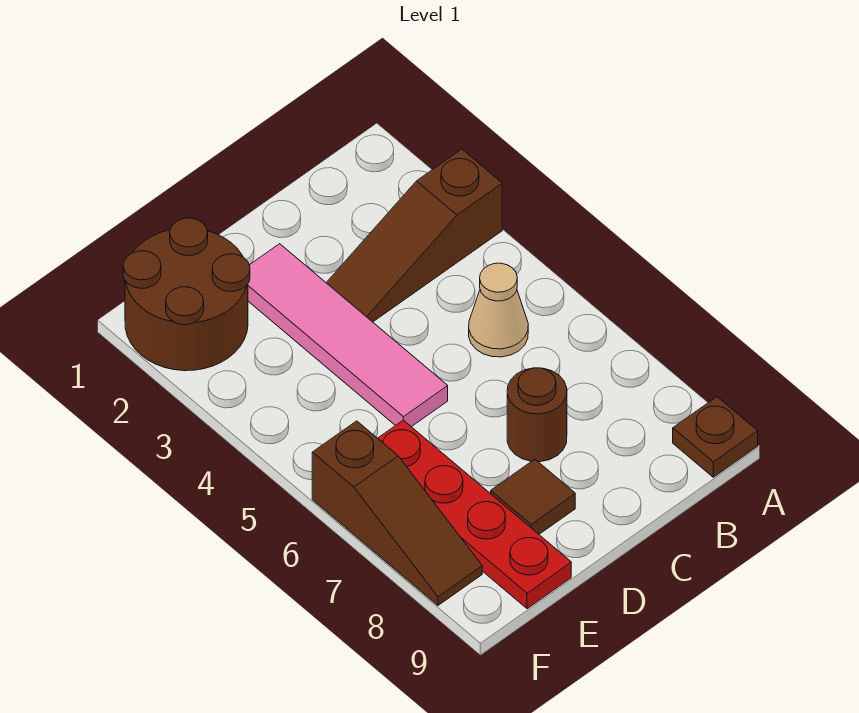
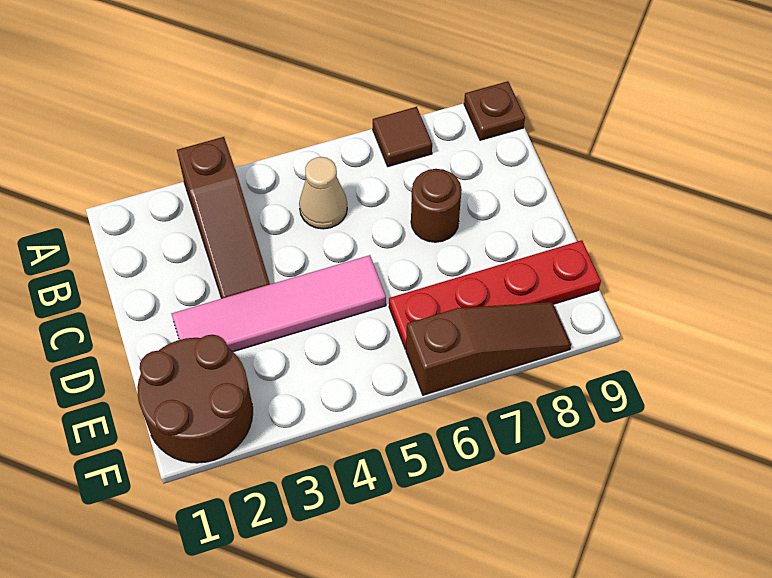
brown 1x1 tile [491,459,575,534] -> brown 1x1 tile moved to [373,107,432,167]

